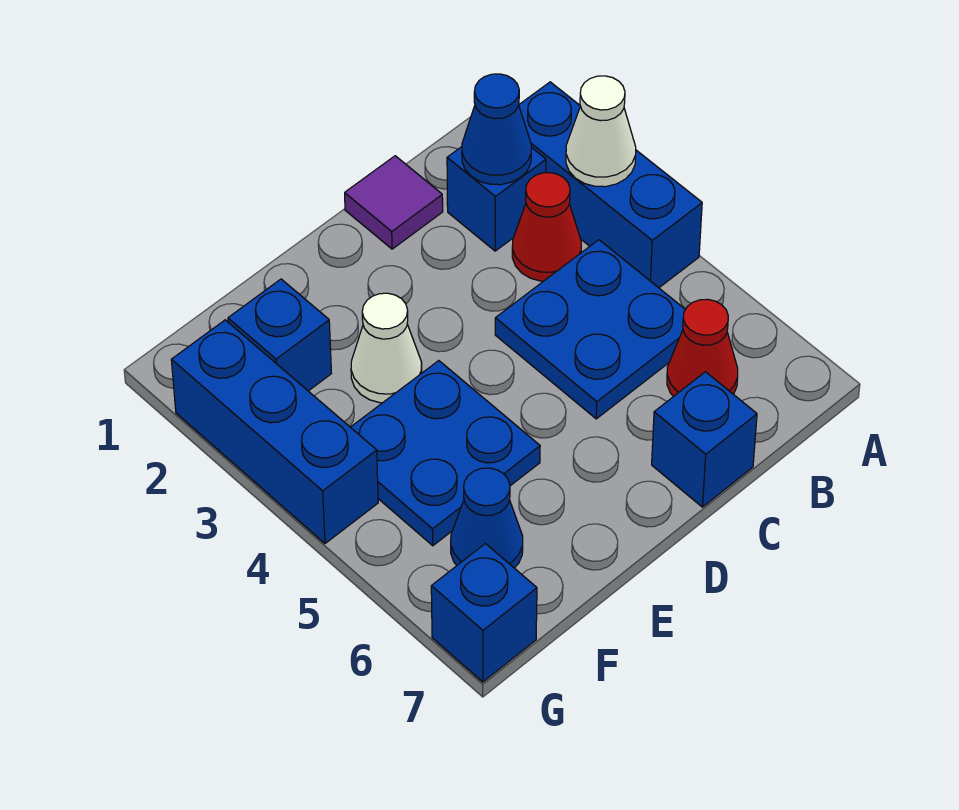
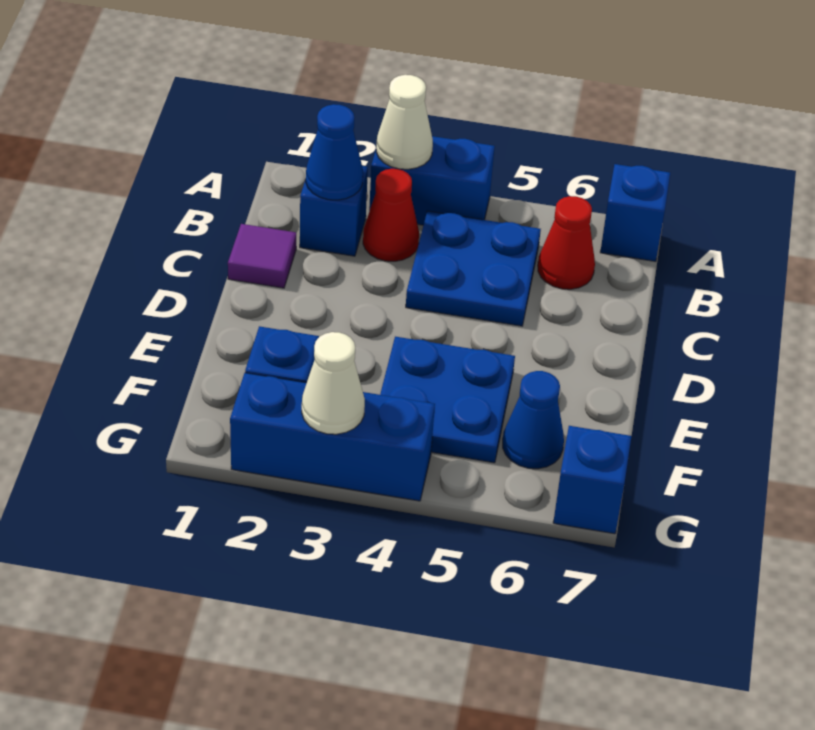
blue 1x3 brick [519,82,702,288] -> blue 1x2 brick [369,136,495,225]
blue 1x1 brick [652,372,757,507] -> blue 1x1 brick moved to [600,164,670,261]
white 1x1 cone [351,293,422,403] -> white 1x1 cone moved to [302,332,365,434]

